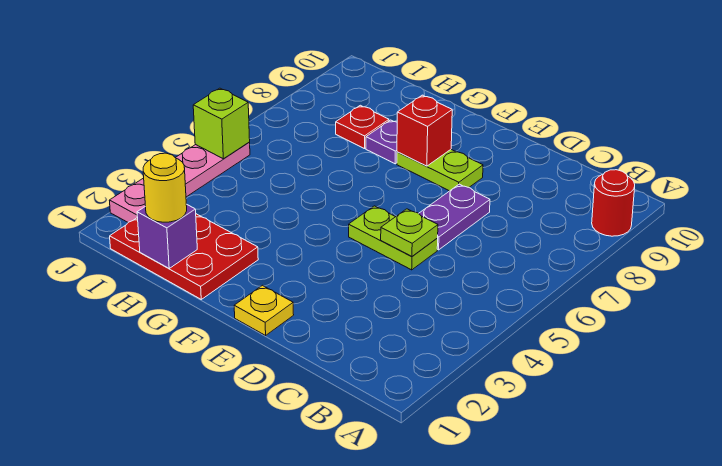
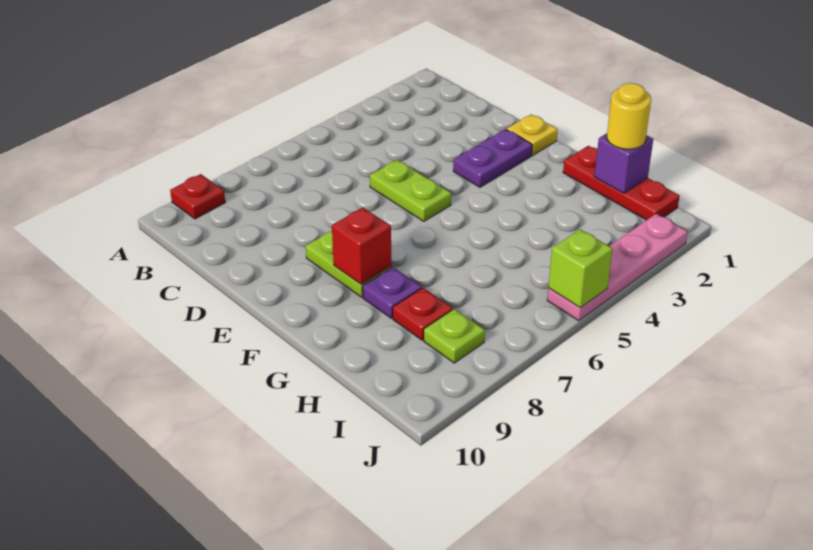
red 1x1 round brick [592,170,635,236] -> red 1x1 plate [170,174,225,219]
lime 1x1 plate [381,209,438,257] -> lime 1x1 plate moved to [424,309,485,363]
purple 1x2 plate [419,184,490,250] -> purple 1x2 plate moved to [453,129,532,187]
red 2x3 plate [110,214,258,299] -> red 1x3 plate [563,146,680,220]

